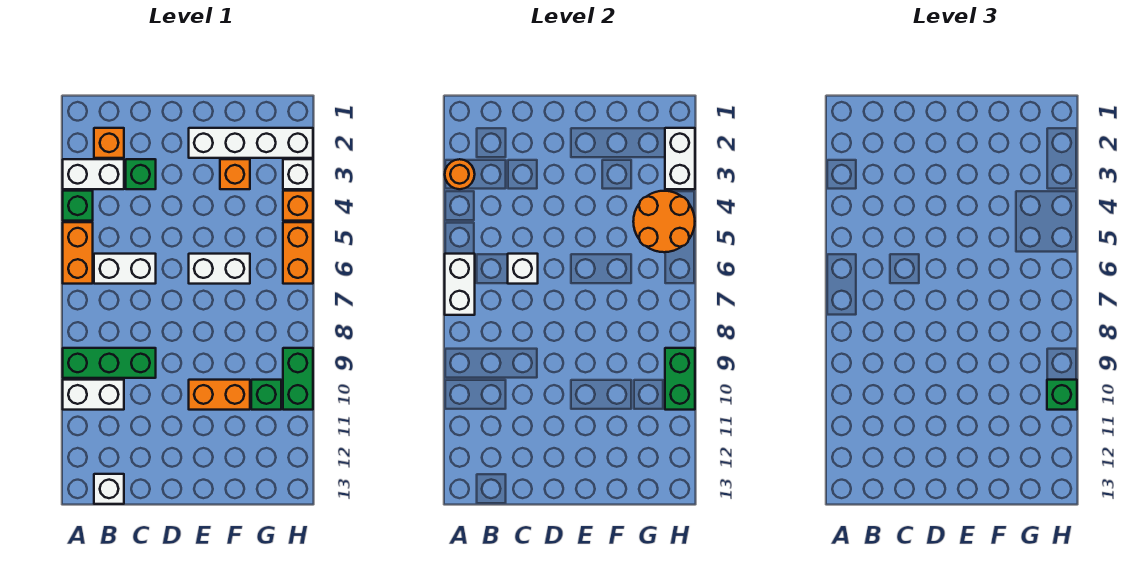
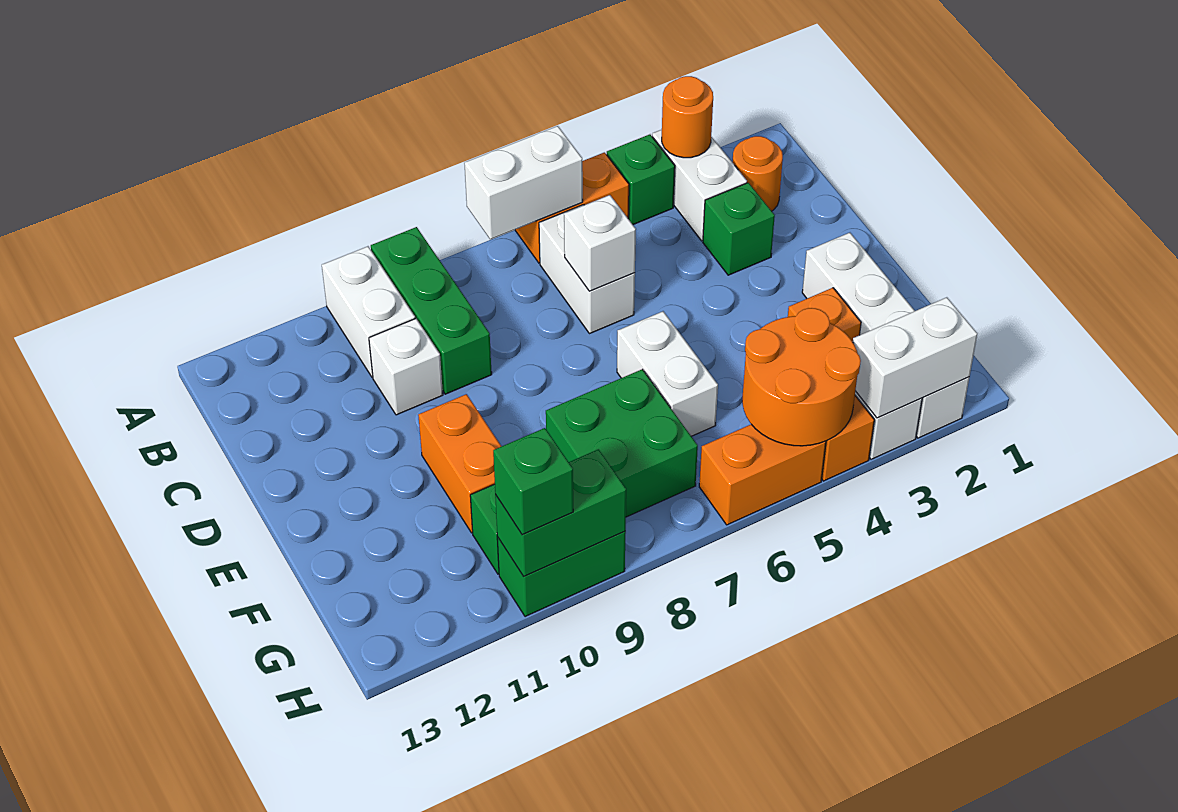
orange 1x1 brick [94,128,124,158] -> orange 1x1 round brick [732,136,783,211]
white 1x1 brick [94,474,124,504] -> white 1x1 brick moved to [369,319,443,415]
none -> green 2x2 brick [546,369,698,517]

